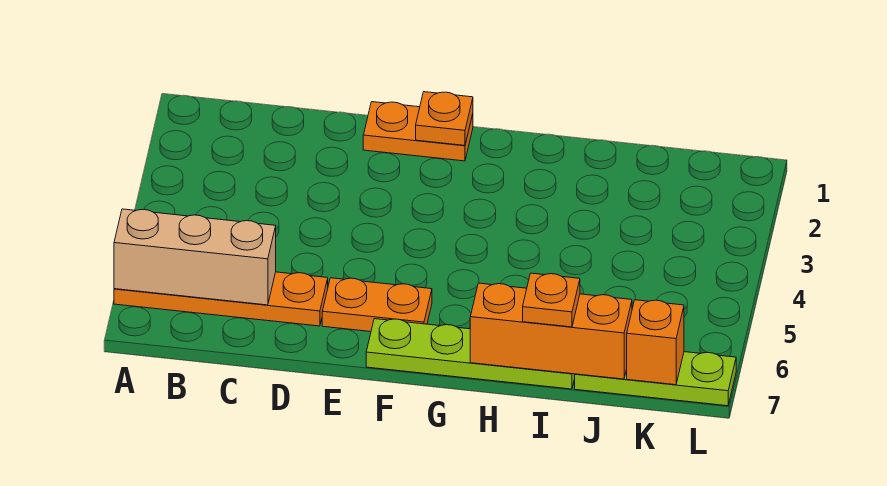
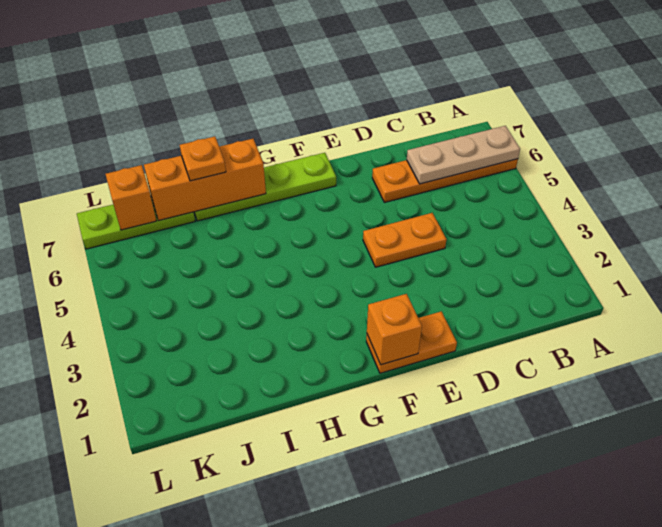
tan 1x3 brick [114,209,276,305] -> tan 1x3 plate [407,126,520,184]
orange 1x2 plate [322,278,432,332] -> orange 1x2 plate moved to [363,213,446,267]
orange 1x1 plate [416,92,473,145] -> orange 1x1 brick [367,294,422,365]

